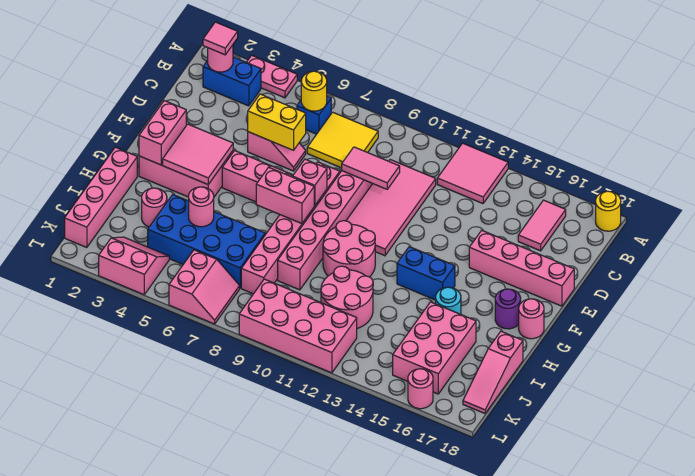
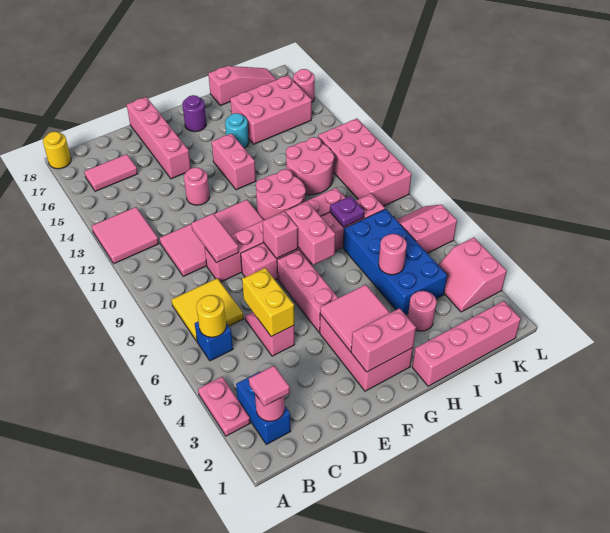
blue 1x2 brick [397,247,455,300] -> pink 1x2 brick [212,133,256,190]
pink 1x1 round brick [519,299,544,339] -> pink 1x1 round brick moved to [184,167,210,205]
none -> purple 1x1 plate [330,196,364,227]

